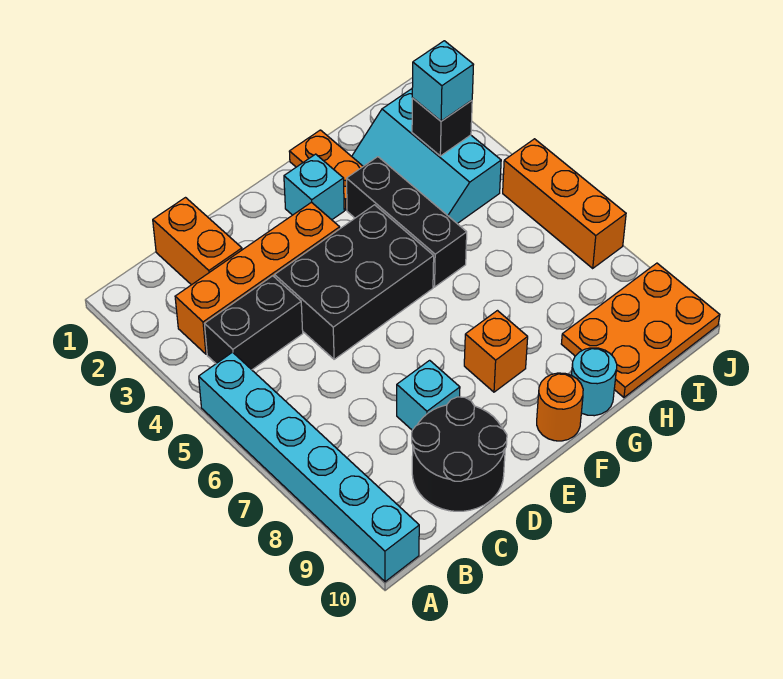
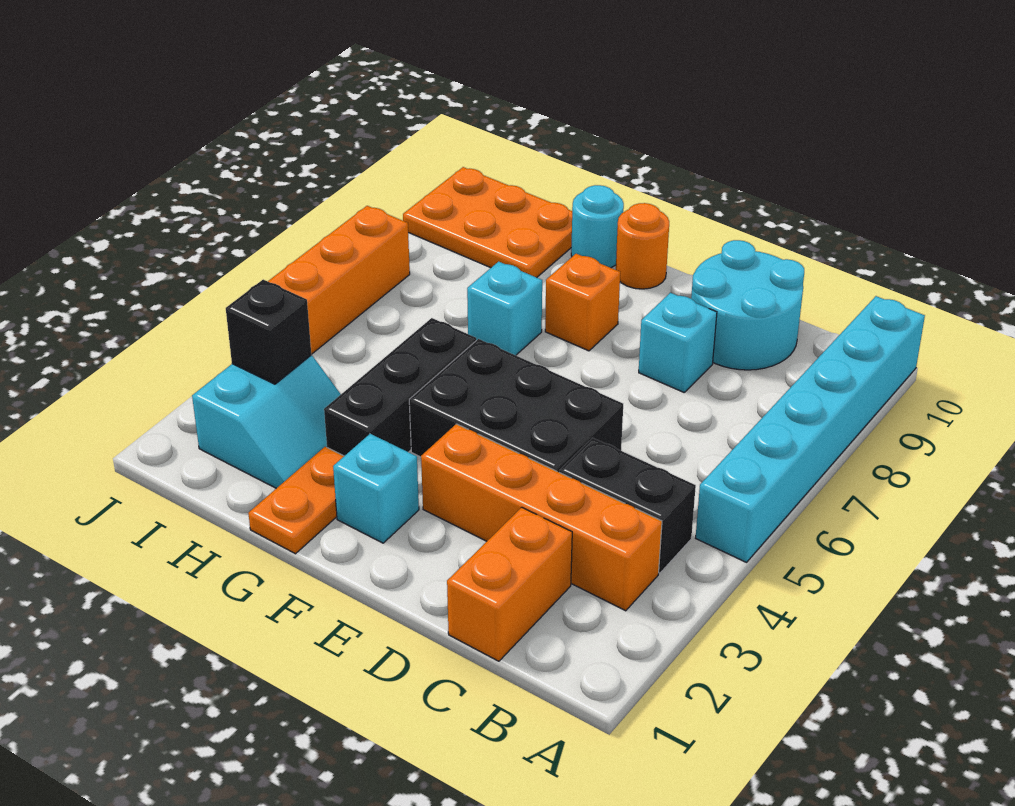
black 2x2 round brick [412,397,507,511] -> cyan 2x2 round brick [691,240,804,370]
cyan 2x3 slope [352,89,501,224] -> cyan 2x2 slope [192,355,341,488]
cyan 1x1 brick [412,41,474,121] -> cyan 1x1 brick moved to [467,262,542,355]

